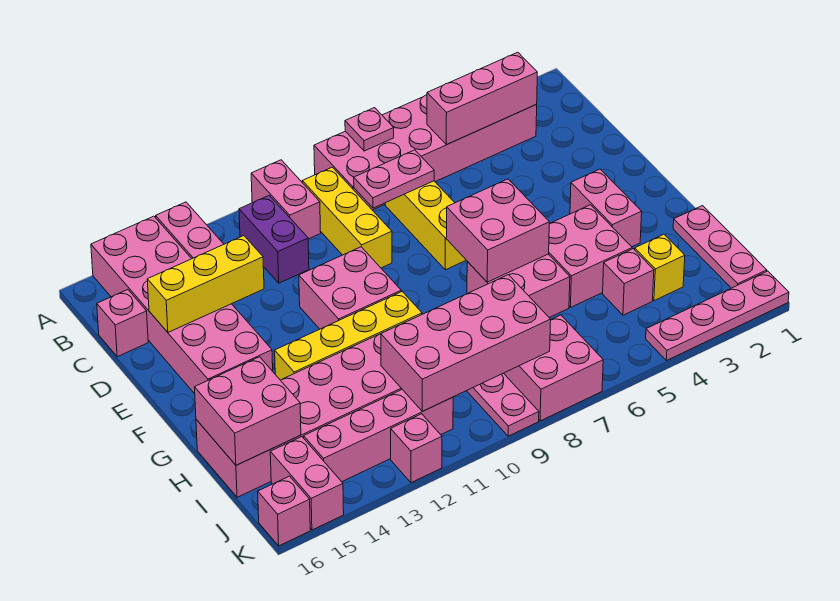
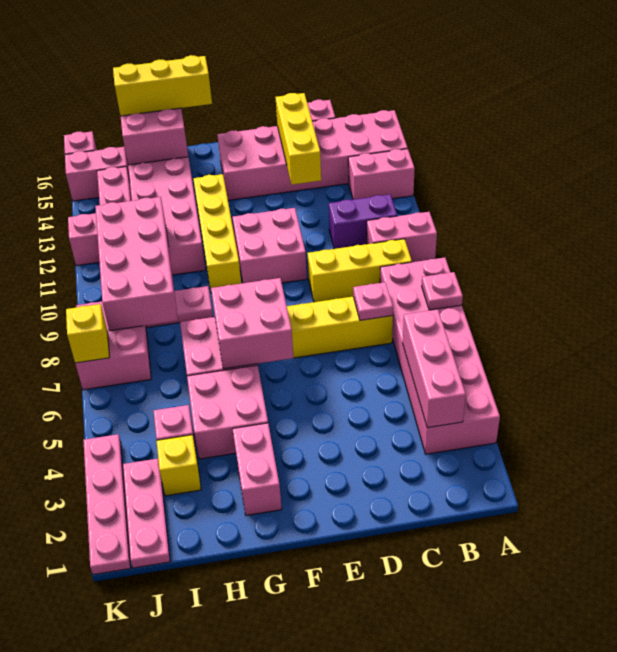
pink 1x2 plate [354,150,434,208] -> pink 1x1 plate [353,282,393,320]
pink 1x2 brick [570,169,642,247] -> pink 1x2 brick turned to [233,423,282,515]
none -> yellow 1x3 brick [113,55,212,116]
pink 1x3 plate [673,206,767,288] -> pink 1x3 plate turned to [123,458,170,568]
none -> yellow 1x1 brick [66,304,110,363]

